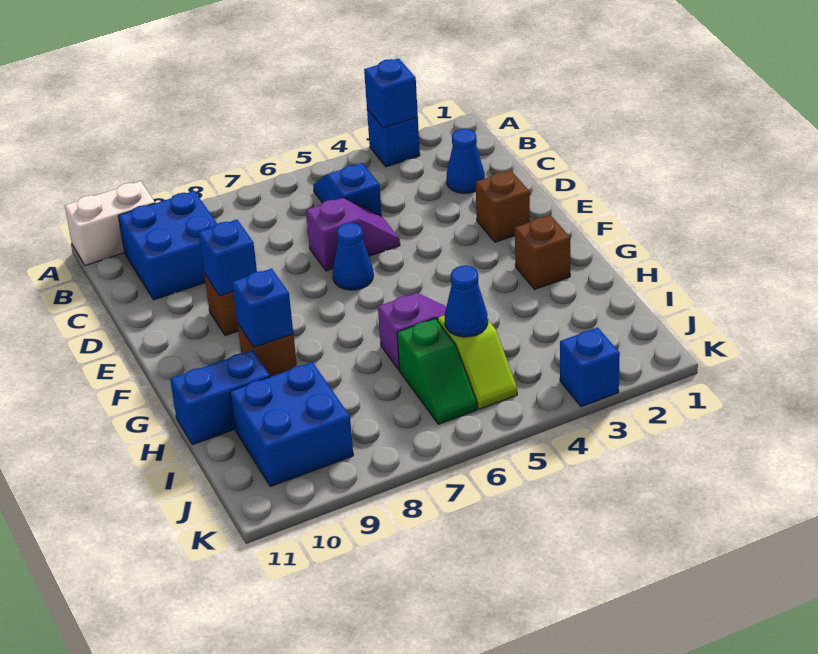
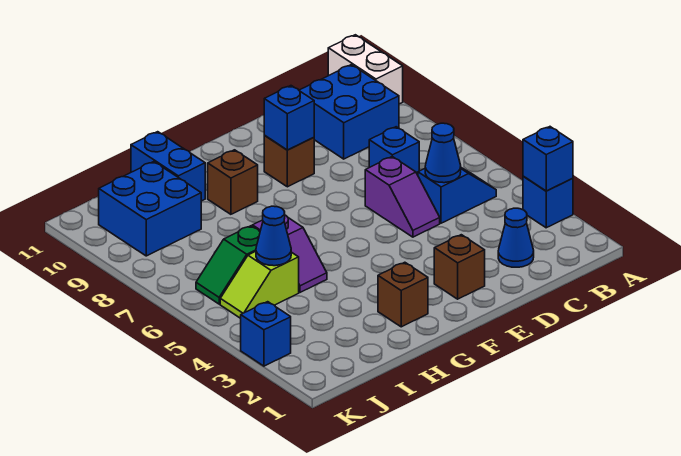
blue 1x1 cone [333,223,373,290] -> blue 1x1 cone moved to [425,123,461,183]
blue 1x1 brick [232,269,293,347] -> blue 1x1 brick moved to [369,127,419,175]

